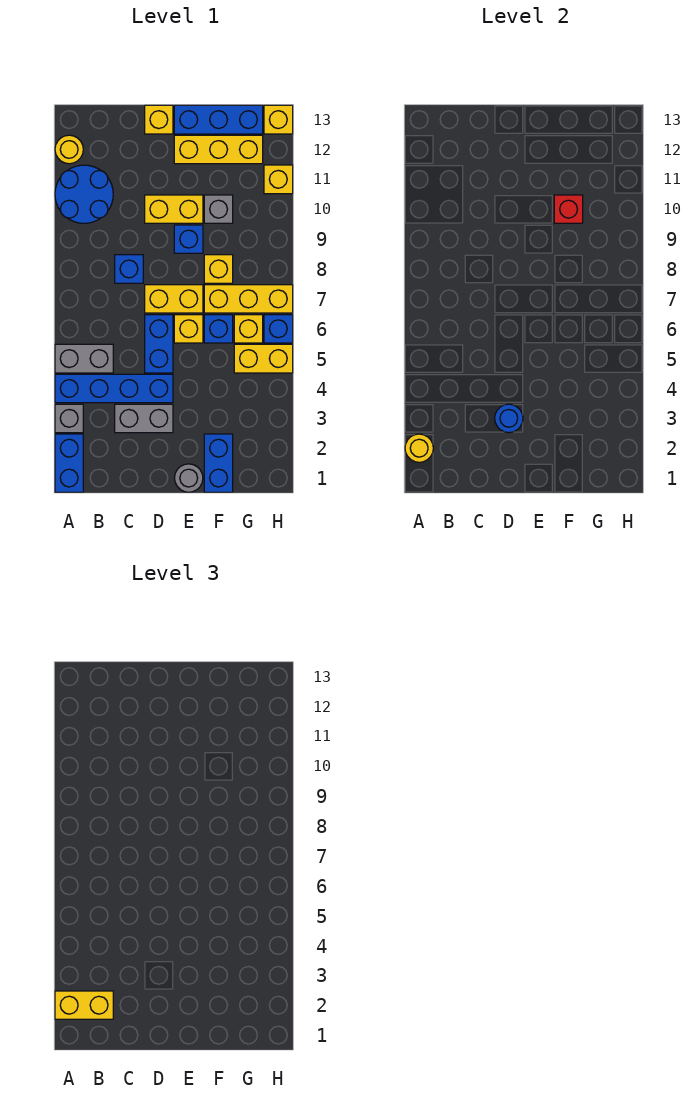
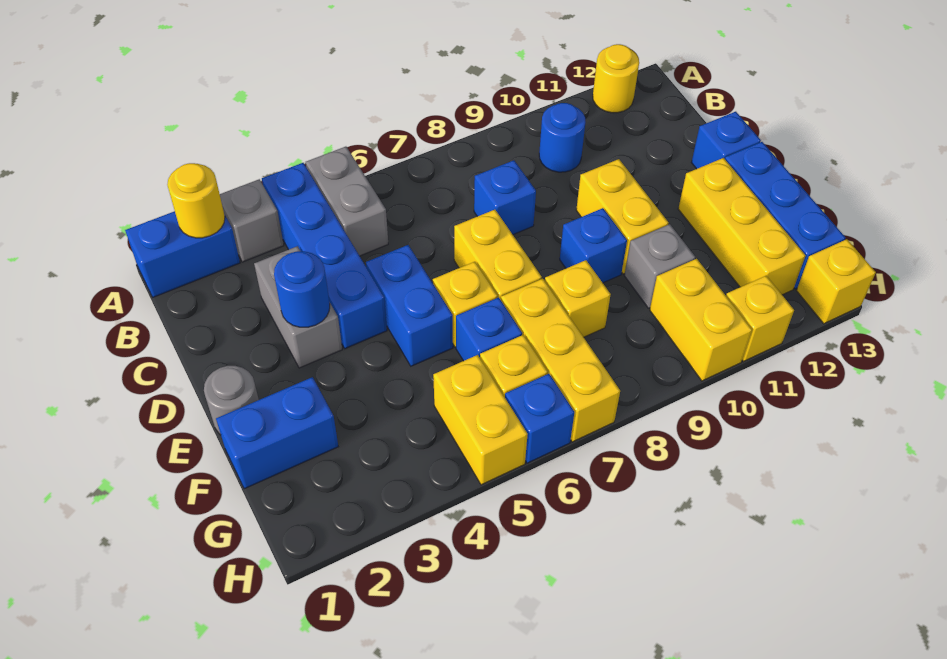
yellow 1x2 brick [55,991,113,1019] -> yellow 1x2 brick moved to [650,259,752,381]
blue 2x2 round brick [55,165,113,223] -> blue 1x1 round brick [539,103,585,172]
blue 1x2 brick [145,315,173,373] -> blue 1x2 brick turned to [366,245,453,366]
yellow 1x1 brick [145,105,173,134] -> blue 1x1 brick [692,112,761,169]
red 1x1 brick [554,195,583,223] -> none

